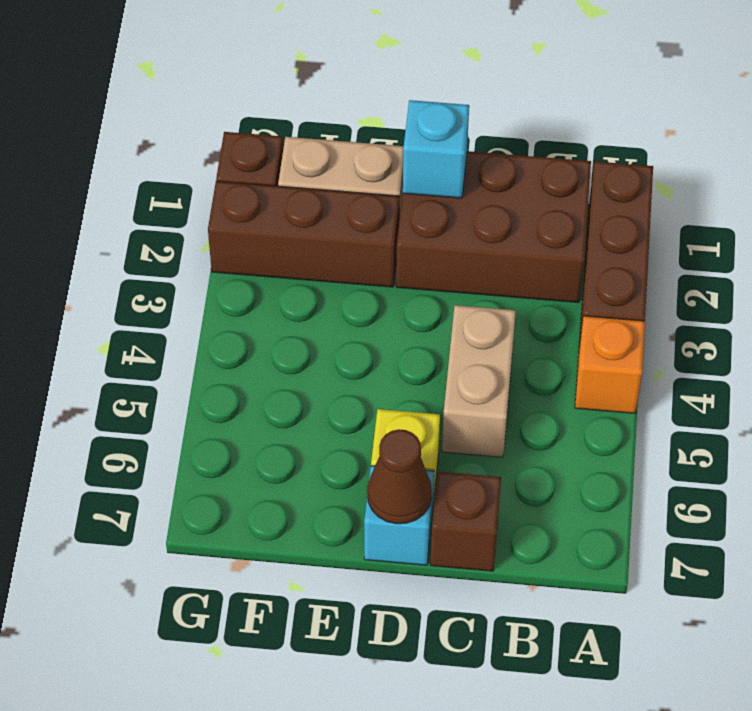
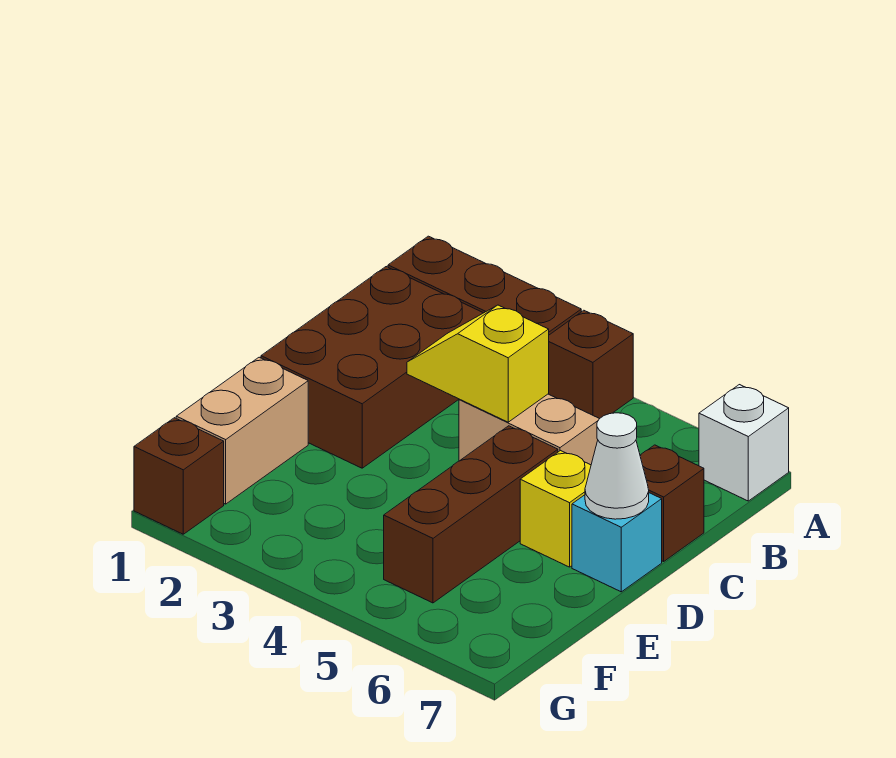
orange 1x1 brick [575,316,645,413] -> brown 1x1 brick [549,310,633,419]
none -> white 1x1 brick [699,385,789,501]
none -> yellow 1x2 slope [407,305,549,422]
cyan 1x1 brick [403,100,469,198] -> none
brown 1x1 cone [367,429,432,524] -> white 1x1 cone [585,413,649,519]
brown 1x3 brick [208,181,399,287] -> brown 1x3 brick moved to [384,426,558,603]

